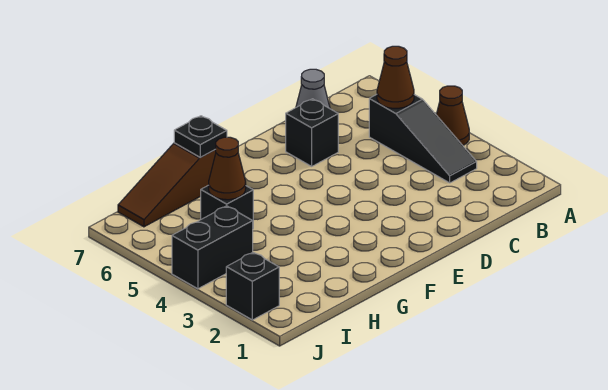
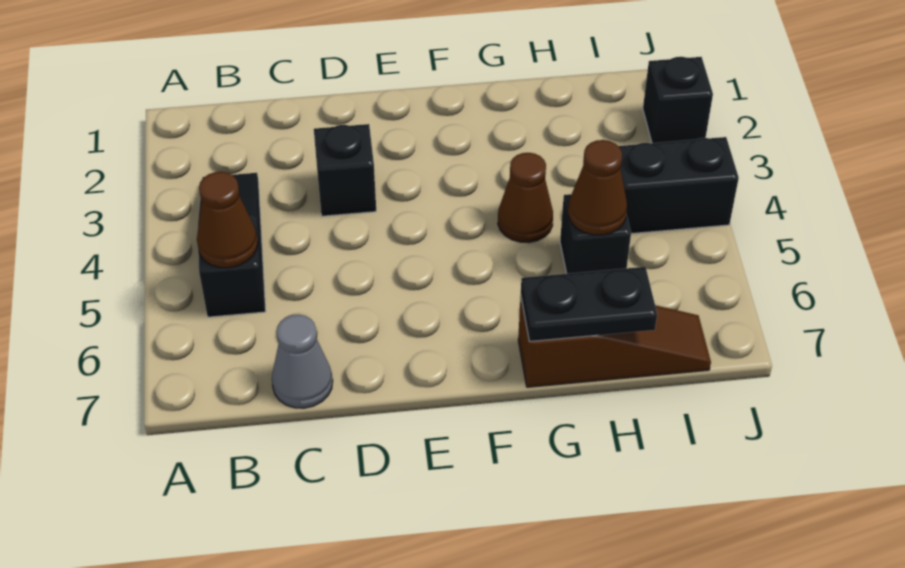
brown 1x1 cone [436,86,469,145] -> brown 1x1 cone moved to [498,153,553,242]
black 1x1 brick [286,99,338,166] -> black 1x1 brick moved to [314,124,376,216]
black 1x1 plate [174,116,227,157] -> black 1x2 plate [521,267,657,341]

